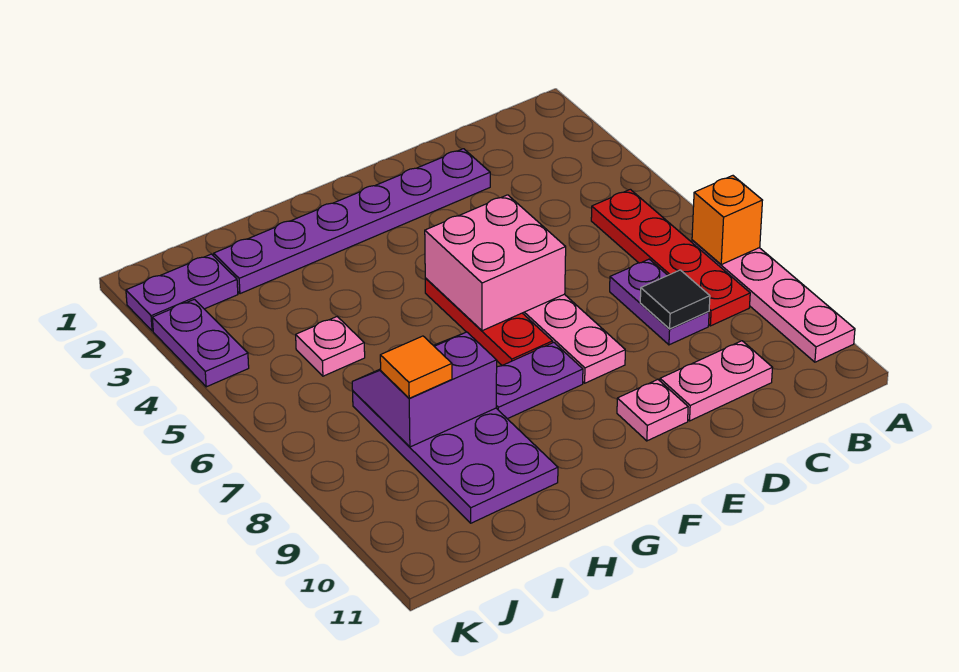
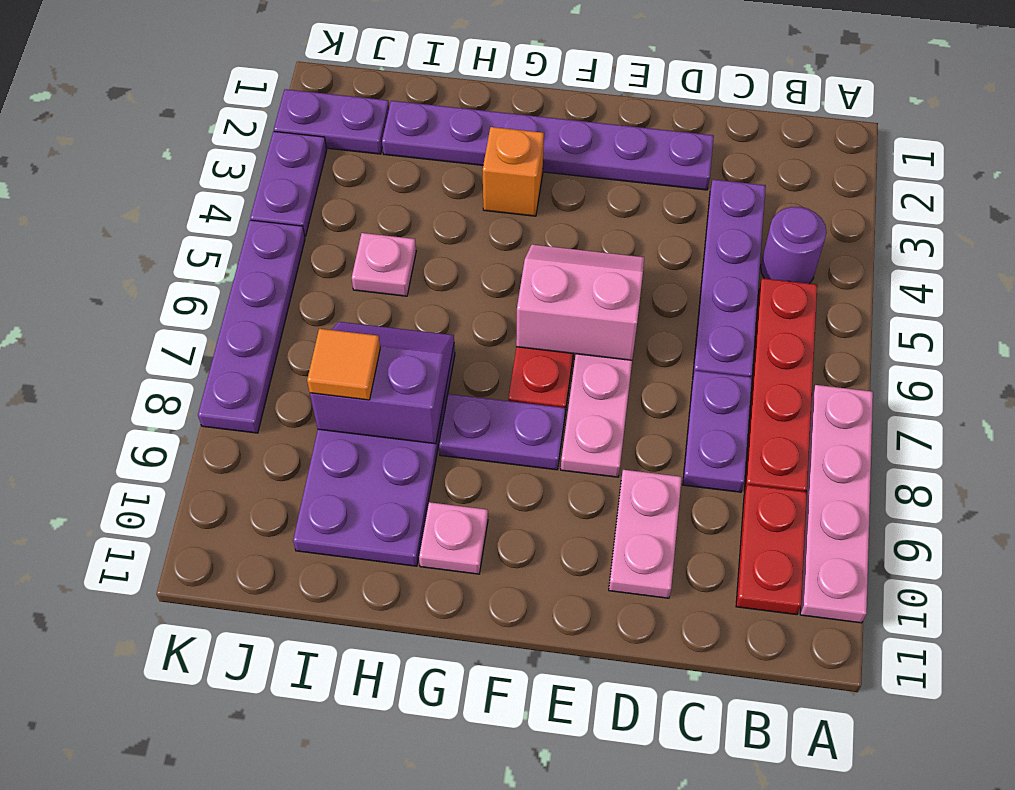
orange 1x1 brick [692,176,763,264] -> orange 1x1 brick moved to [483,127,544,216]
none -> purple 1x1 round brick [761,207,827,284]
none -> red 1x2 plate [736,485,807,615]
none -> purple 1x4 plate [693,180,766,377]
black 1x1 tile [640,270,710,329] -> none
pink 1x2 plate [660,341,773,421] -> pink 1x2 plate turned to [609,470,682,598]
pink 2x2 brick [425,195,566,331] -> pink 2x2 slope [516,245,644,360]
pink 1x1 plate [617,380,688,441] -> pink 1x1 plate moved to [419,502,488,574]
none -> purple 1x4 plate [198,220,305,433]

